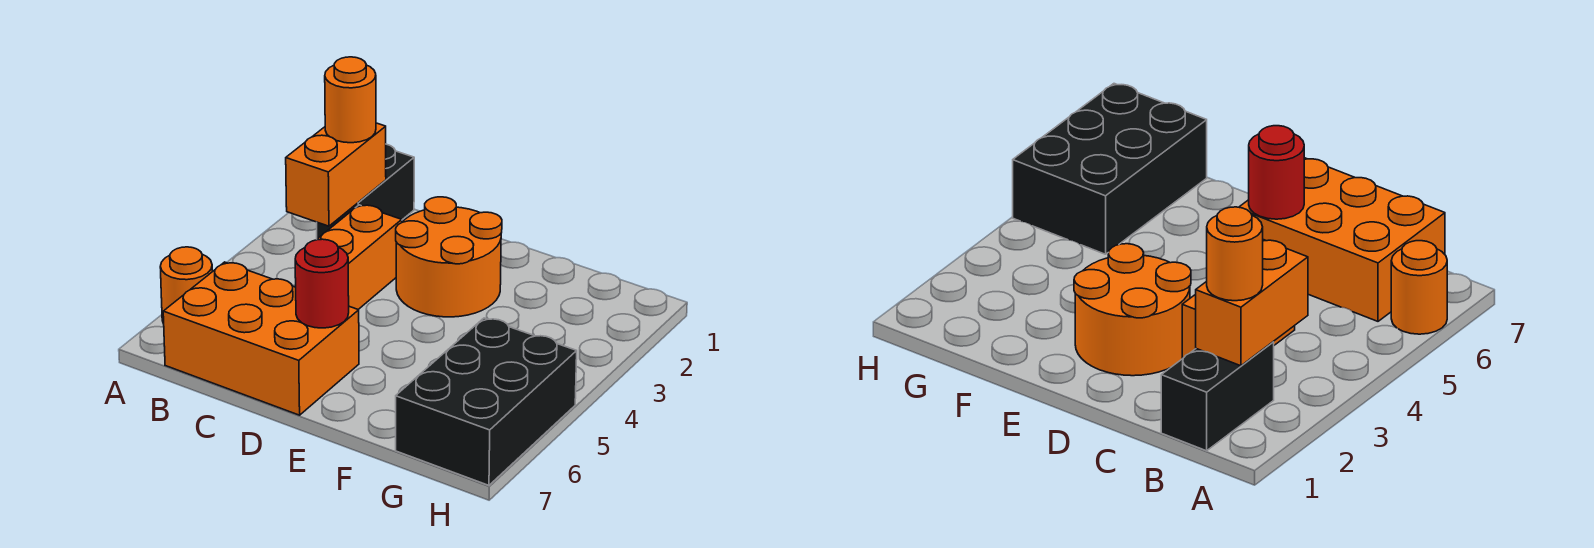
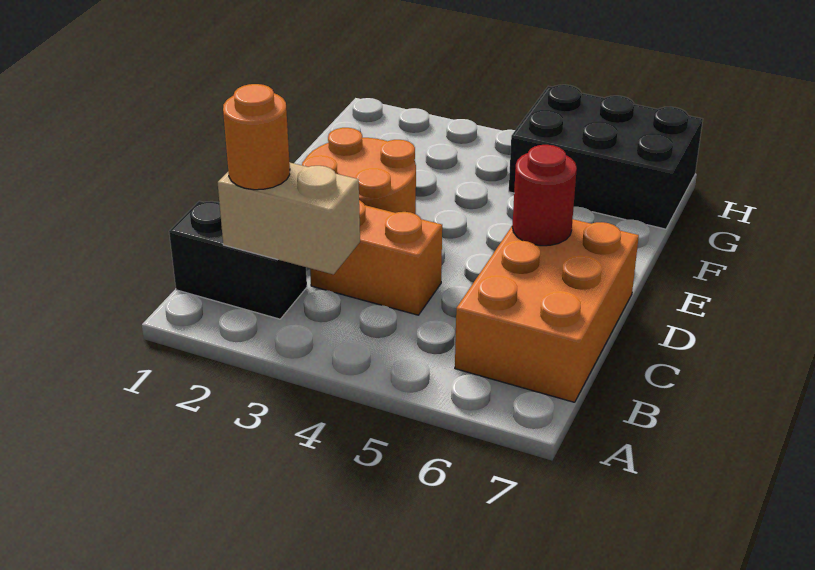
orange 1x1 round brick [160,247,212,324] -> none
orange 1x2 brick [286,123,386,226] -> tan 1x2 brick [217,162,360,274]

